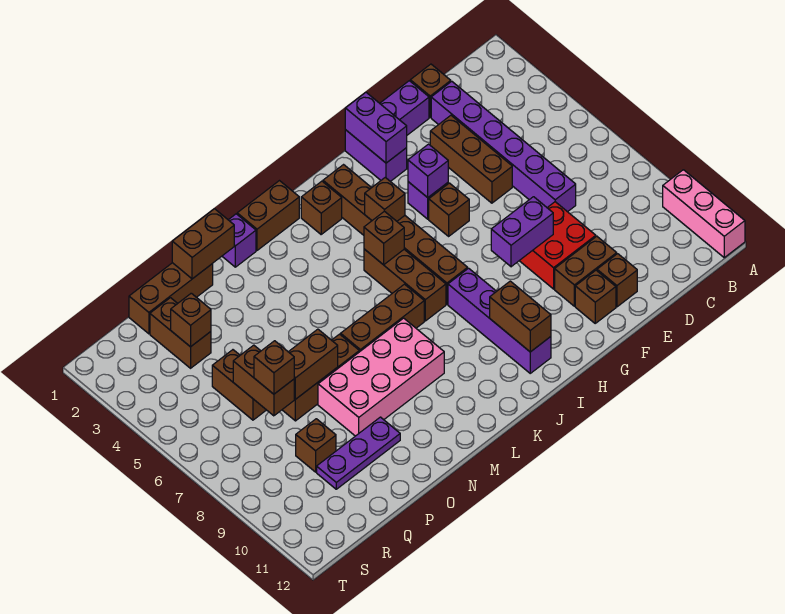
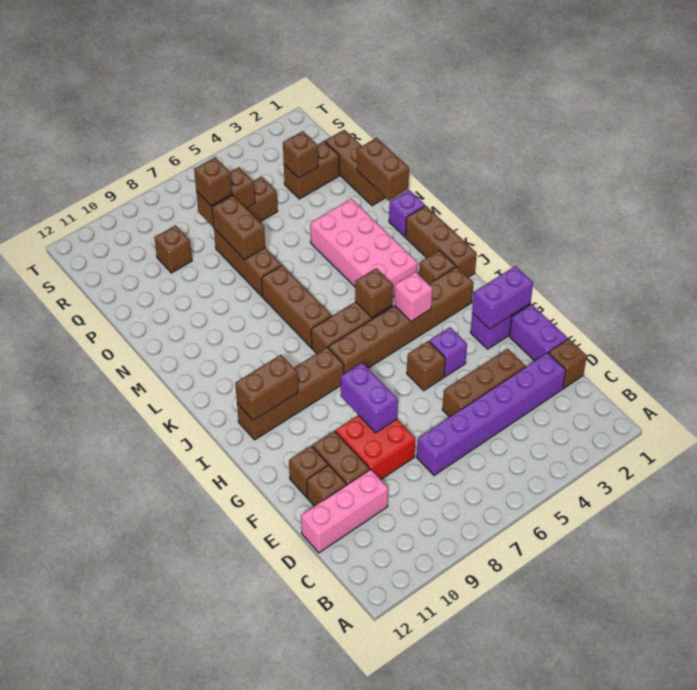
pink 1x3 brick [663,170,745,257] -> pink 1x3 brick moved to [301,469,388,553]
purple 1x1 brick [408,144,448,198] -> none
brown 1x1 brick [365,177,405,221] -> pink 1x1 brick [394,272,433,321]
purple 1x4 brick [448,268,551,373] -> brown 1x4 brick [237,347,344,440]
brown 1x2 brick [237,181,299,250] -> brown 1x3 brick [406,206,477,277]
pink 2x4 brick [318,318,444,436] -> pink 2x4 brick moved to [310,199,418,297]
purple 1x3 plate [317,417,400,489] -> none

